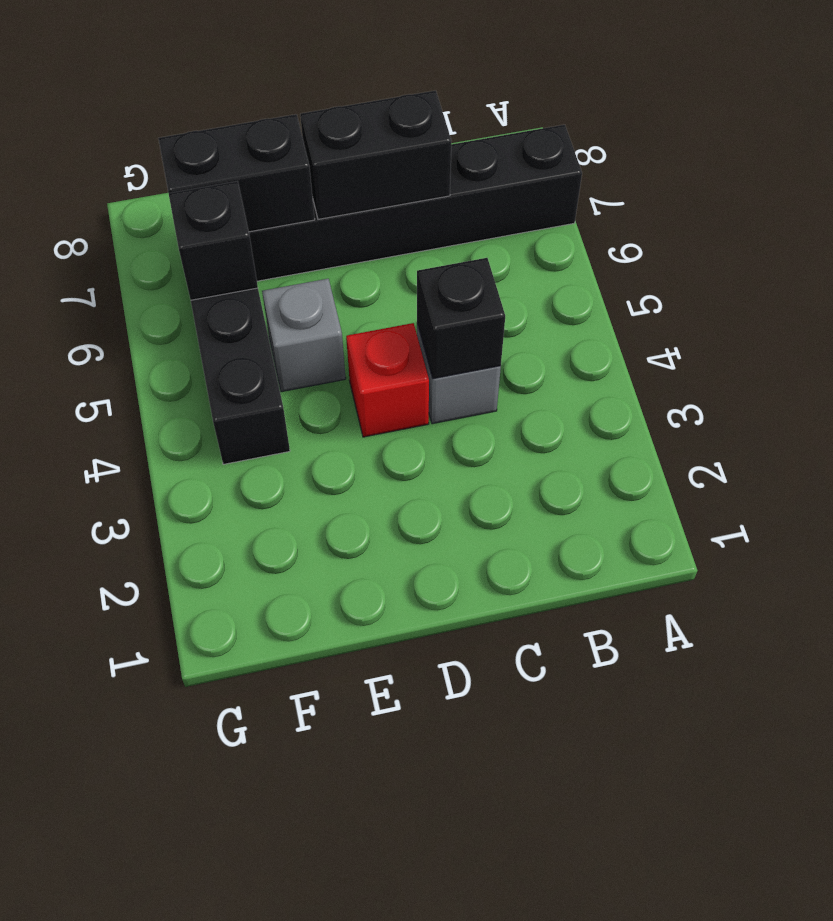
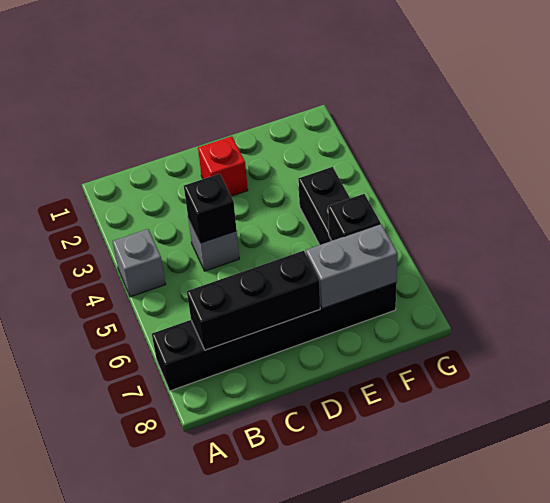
black 1x2 brick [300,91,451,219] -> black 1x3 brick [187,251,320,350]
red 1x1 brick [346,323,429,437] -> red 1x1 brick moved to [198,136,248,196]
grey 1x1 brick [262,279,346,392] -> grey 1x1 brick moved to [112,229,166,297]
black 1x2 brick [158,114,315,232] -> grey 1x2 brick [306,224,398,309]

